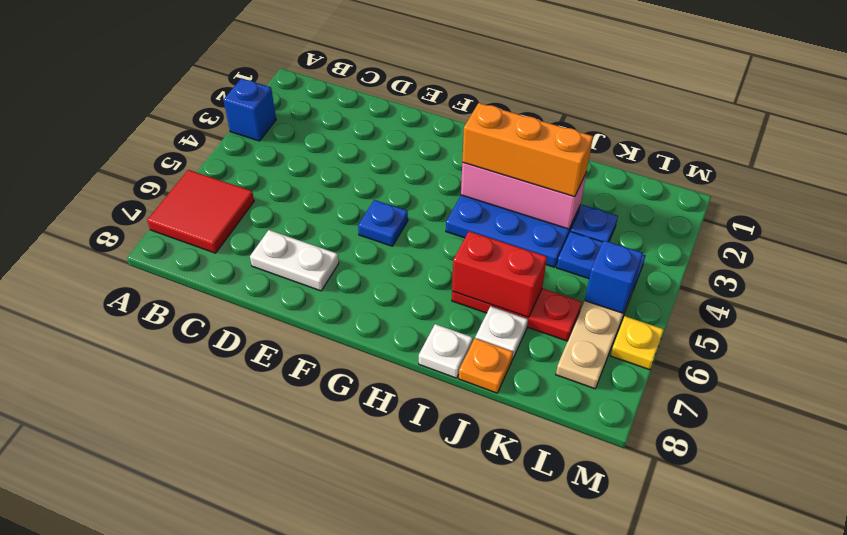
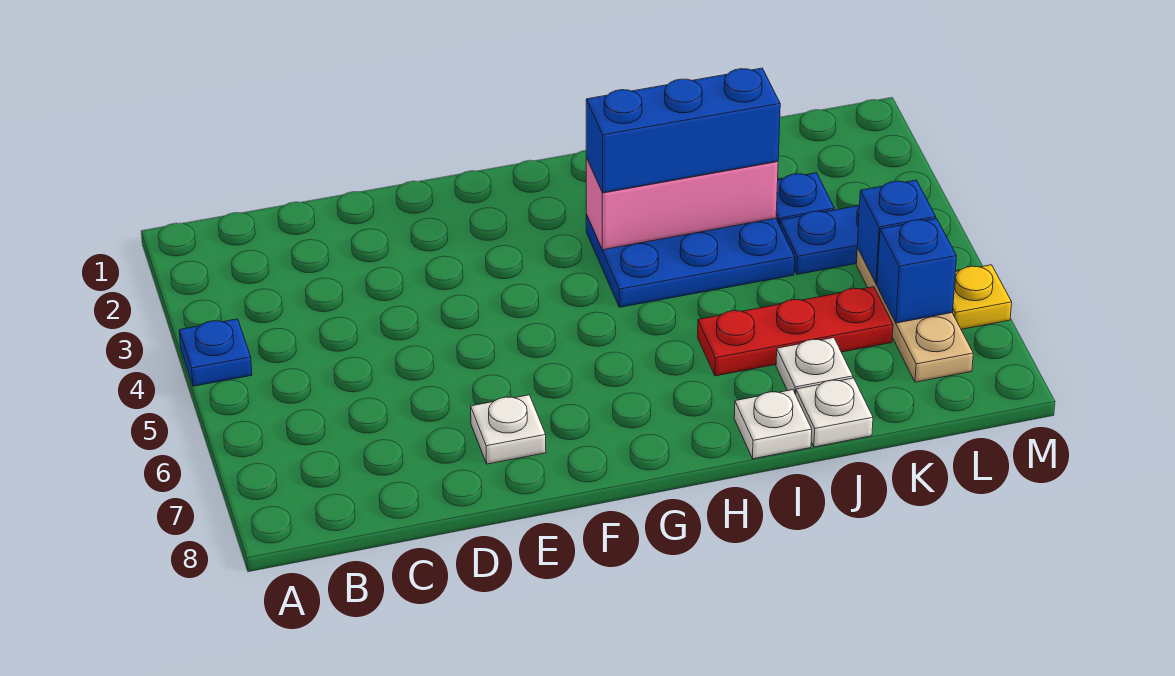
blue 1x1 brick [224,79,276,141] -> blue 1x1 brick moved to [877,219,957,323]
red 2x2 tile [147,170,254,253] -> none
white 1x2 plate [250,230,339,291] -> white 1x1 plate [471,395,546,464]
blue 1x1 plate [358,200,408,246] -> blue 1x1 plate moved to [179,319,252,386]
orange 1x3 brick [462,103,593,197] -> blue 1x3 brick [586,68,780,193]
red 1x2 brick [452,231,547,317] -> none
orange 1x1 plate [459,338,513,393] -> white 1x1 plate [796,378,873,447]

